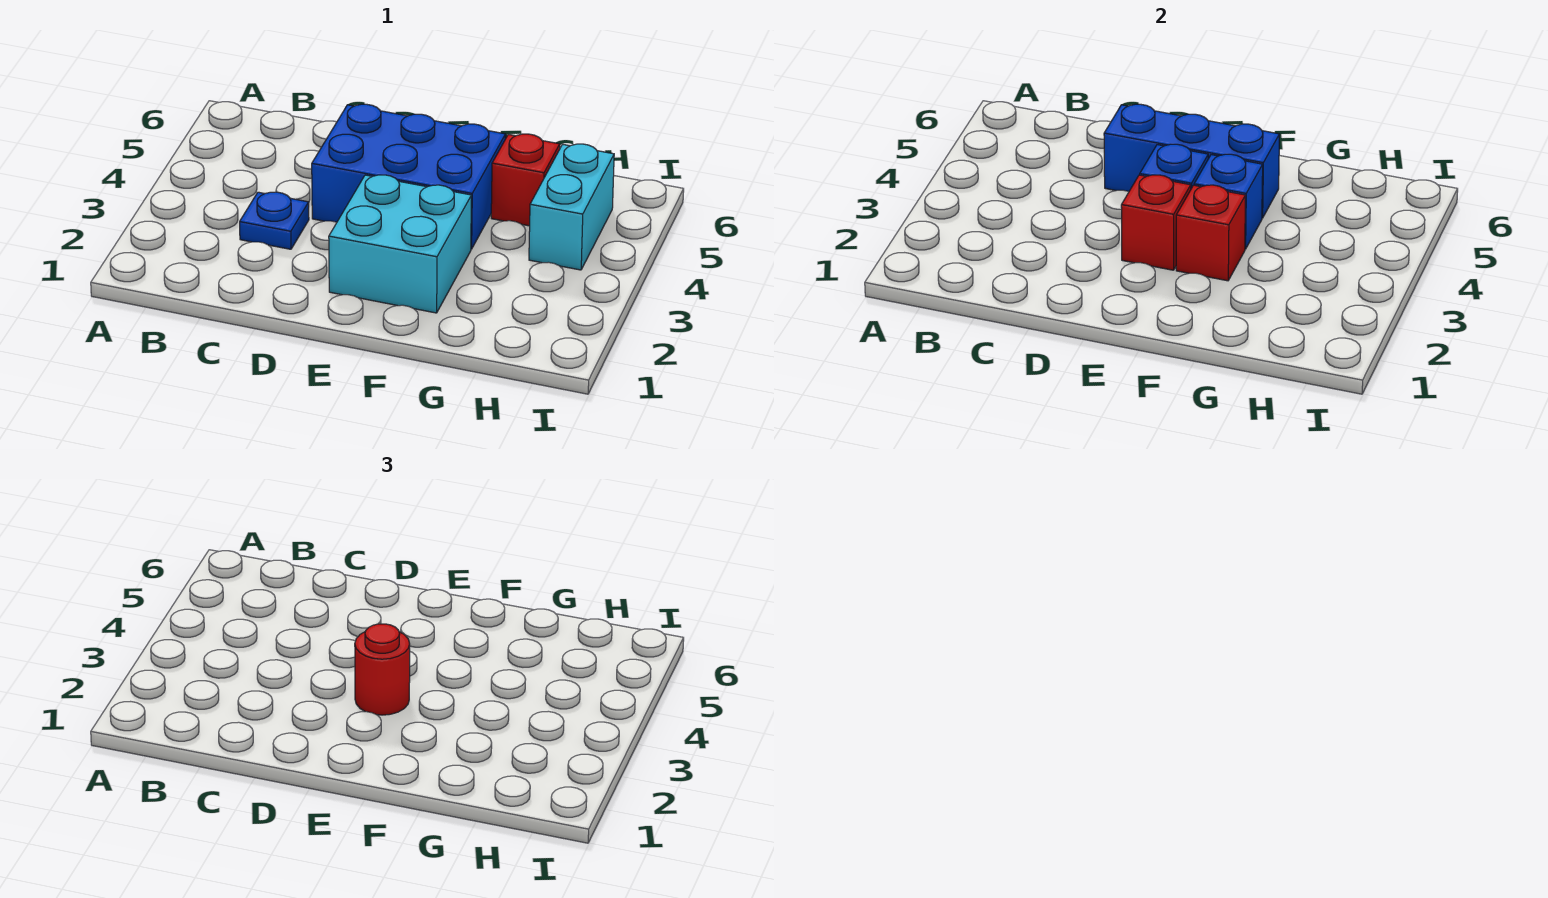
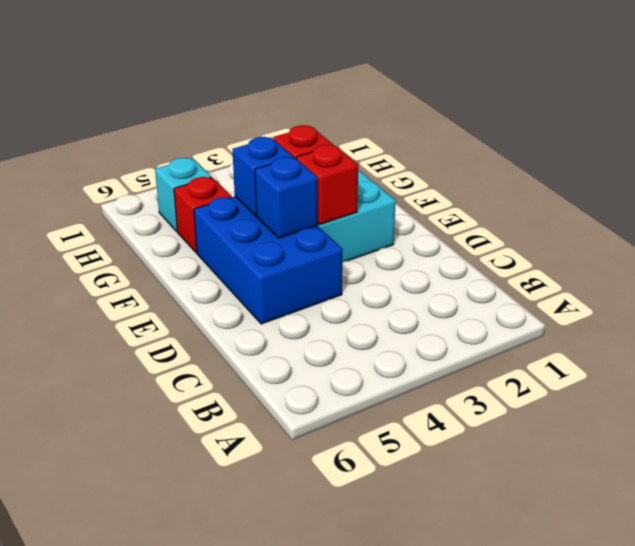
blue 1x1 plate [240,192,309,249] -> none
blue 1x3 brick [1104,104,1280,218] -> none
red 1x1 round brick [355,624,410,715] -> none
cyan 1x2 brick [529,144,614,270] -> cyan 1x1 brick [155,158,211,231]

